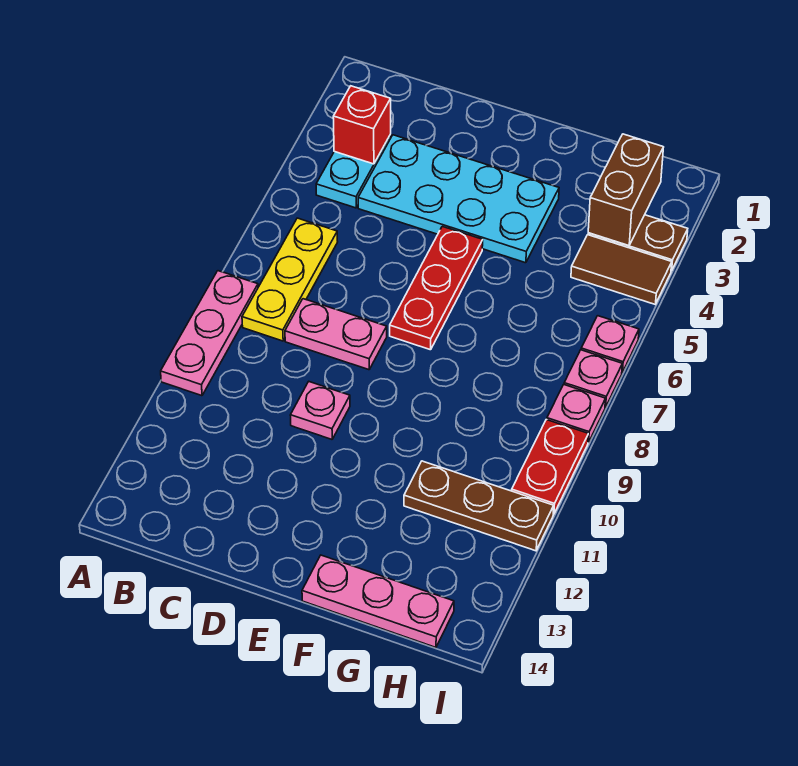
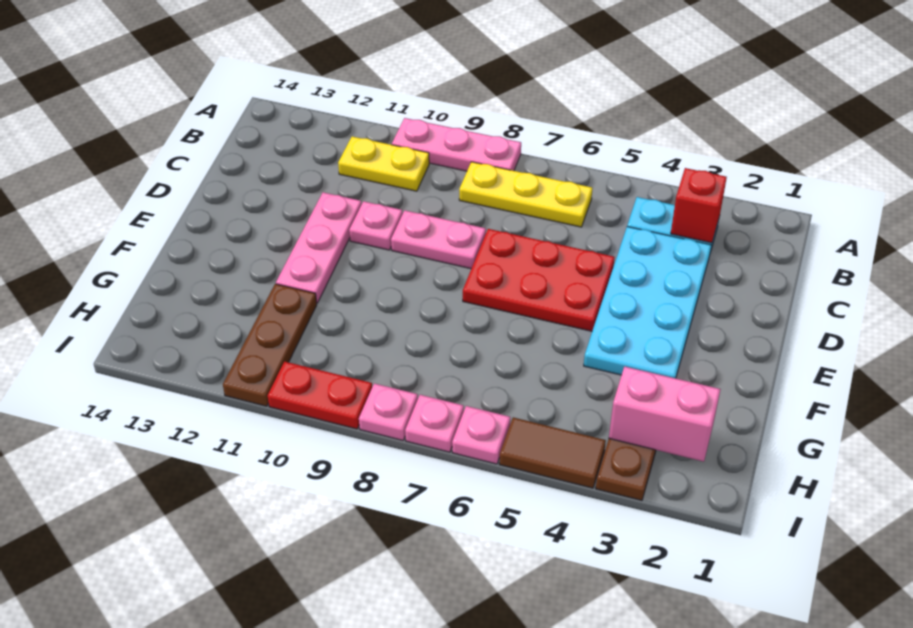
none -> yellow 1x2 plate [338,136,429,191]
pink 1x2 plate [285,299,387,370] -> pink 1x2 plate turned to [391,210,486,269]
red 1x3 plate [390,226,483,350] -> red 2x3 plate [463,229,615,331]
pink 1x3 plate [302,555,454,647] -> pink 1x3 plate moved to [276,192,362,303]
brown 1x2 brick [588,134,663,246] -> pink 1x2 brick [609,367,721,462]
brown 1x2 tile [571,235,672,304] -> brown 1x2 tile turned to [499,417,606,488]

